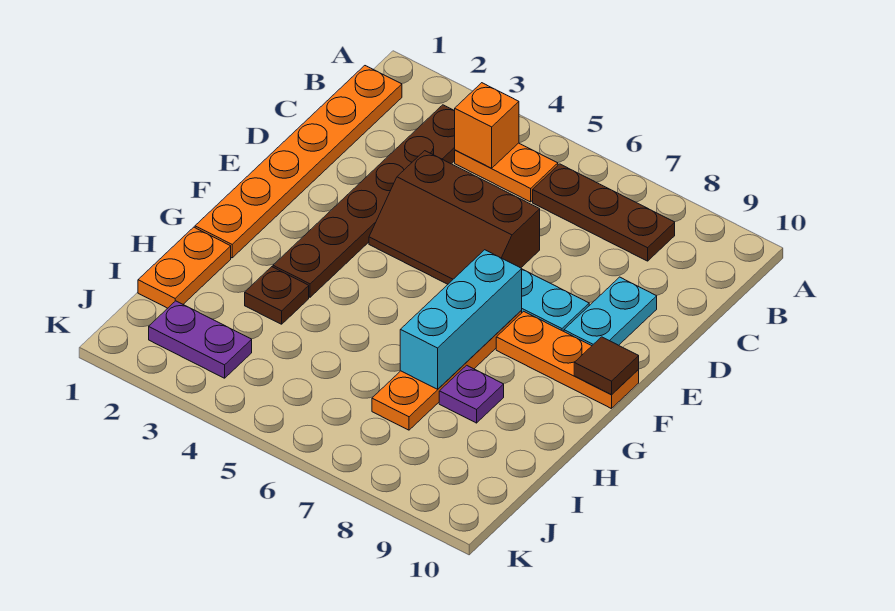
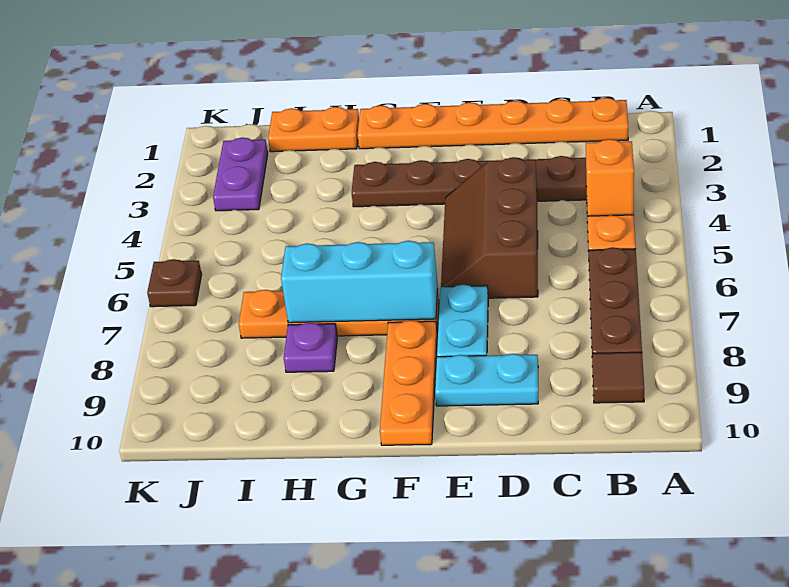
brown 1x1 tile [574,337,639,395] -> brown 1x1 tile moved to [592,352,644,403]
brown 1x1 plate [245,267,309,324] -> brown 1x1 plate moved to [147,259,202,307]

